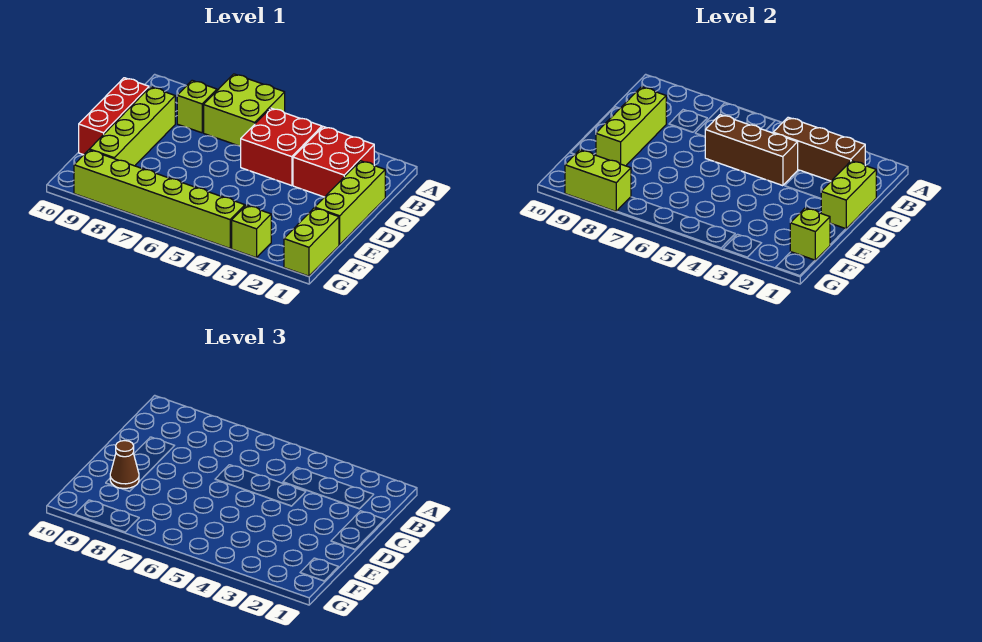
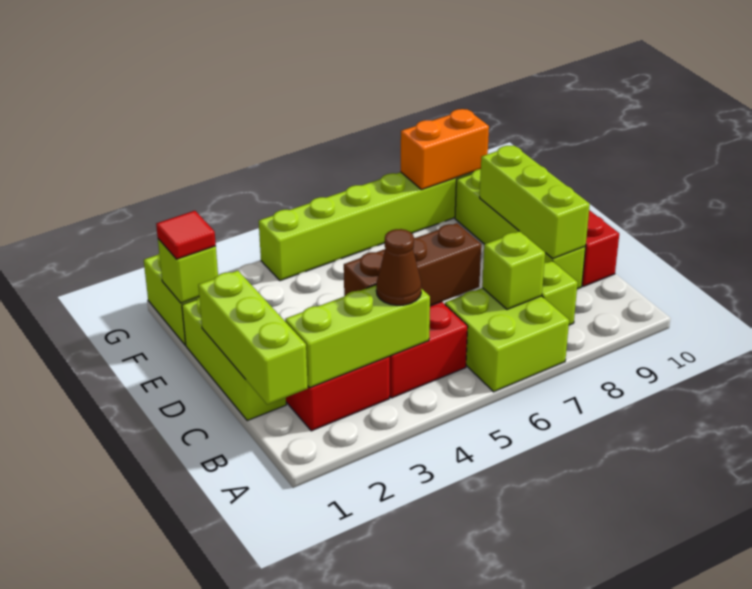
brown 1x3 brick [773,117,865,181] -> lime 1x3 brick [285,285,430,388]
lime 1x2 brick [821,161,876,229] -> lime 1x3 brick [198,271,308,405]
brown 1x1 cone [110,441,139,488] -> brown 1x1 cone moved to [376,229,422,305]
none -> red 1x1 tile [156,211,216,259]
lime 1x1 brick [232,205,271,258] -> lime 1x1 brick moved to [482,231,545,309]
lime 1x2 brick [565,150,631,211] -> orange 1x2 brick [401,109,489,190]

